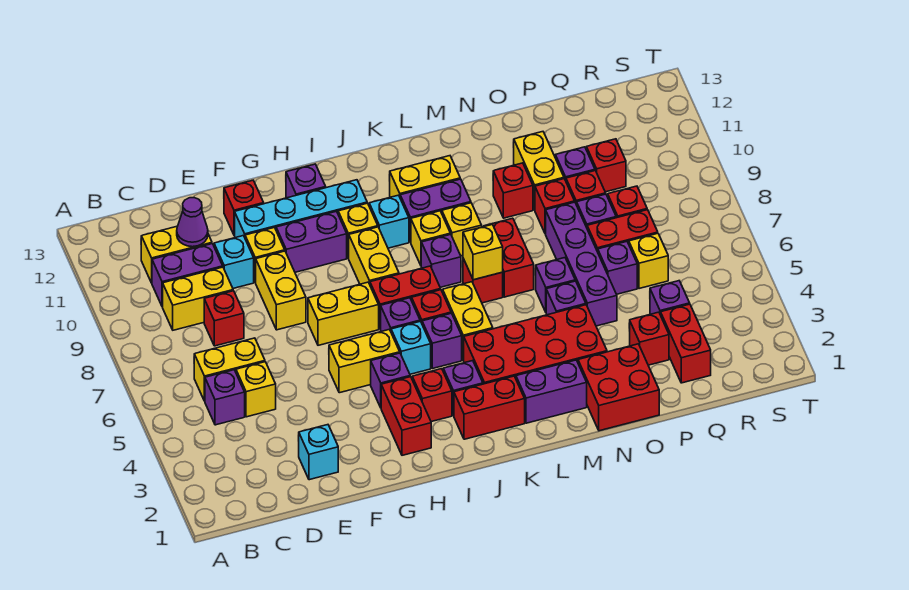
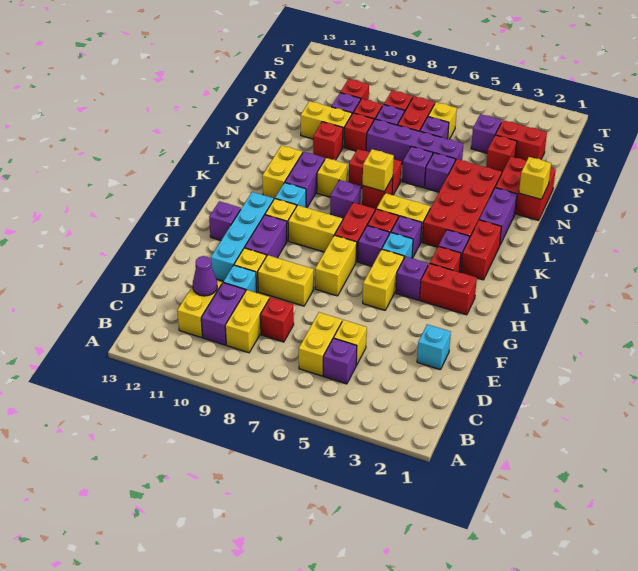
red 1x1 brick [224,180,264,235] -> none
yellow 1x1 brick [411,211,450,265] -> yellow 1x1 brick moved to [519,157,551,199]

